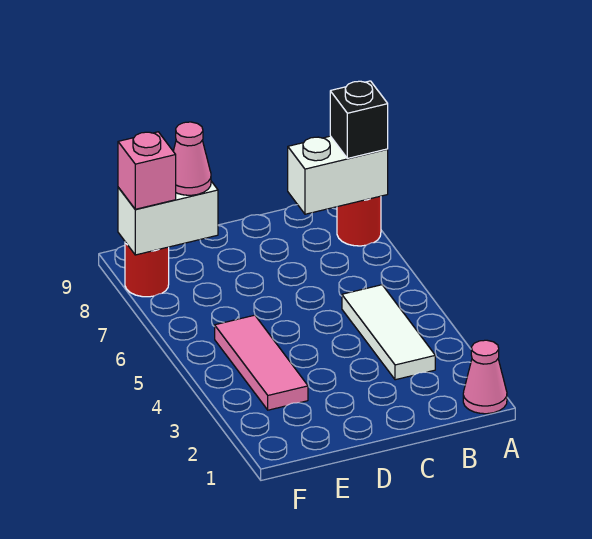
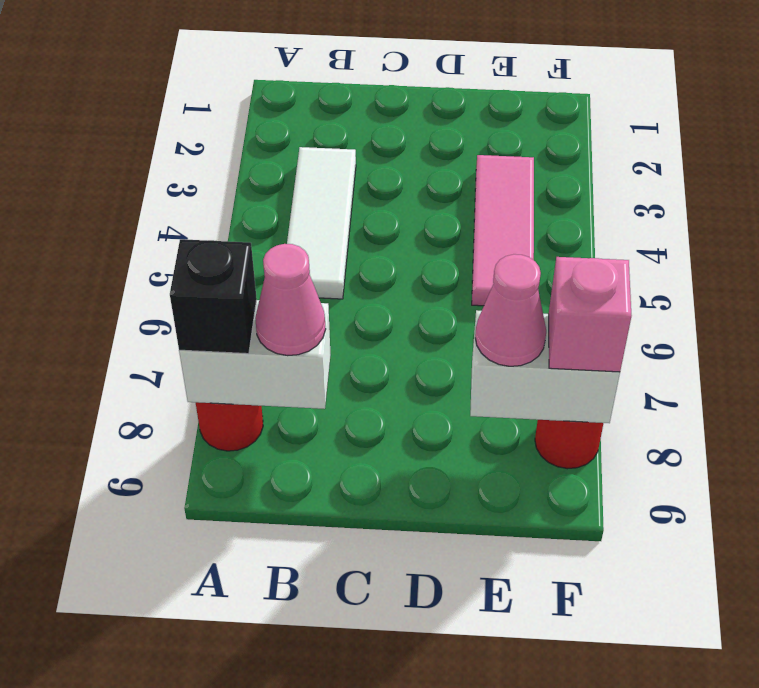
pink 1x1 cone [463,340,507,414] -> pink 1x1 cone moved to [255,244,326,356]

